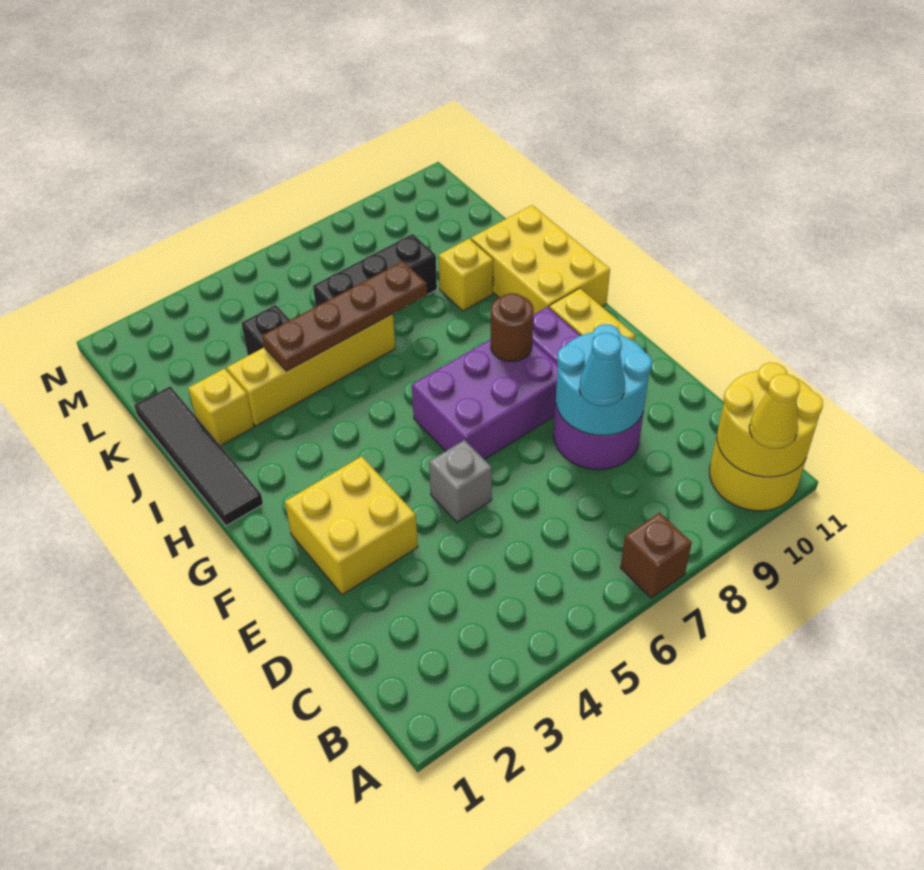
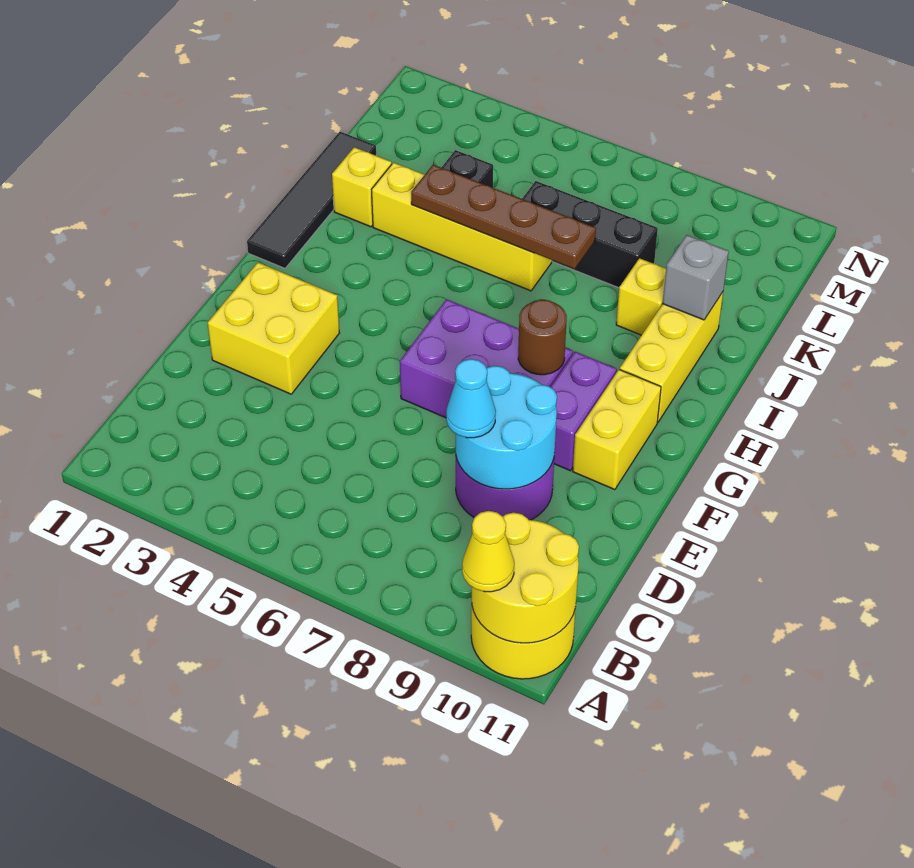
brown 1x1 brick [621,512,692,598] -> none
grey 1x1 brick [429,440,492,522] -> grey 1x1 brick moved to [663,235,729,320]
yellow 2x3 brick [471,205,610,315] -> yellow 1x3 brick [620,292,723,422]

